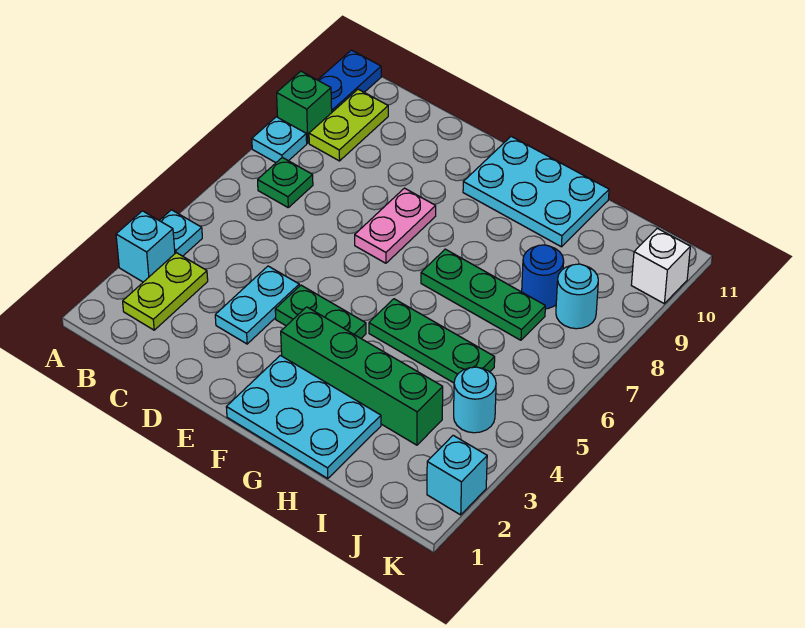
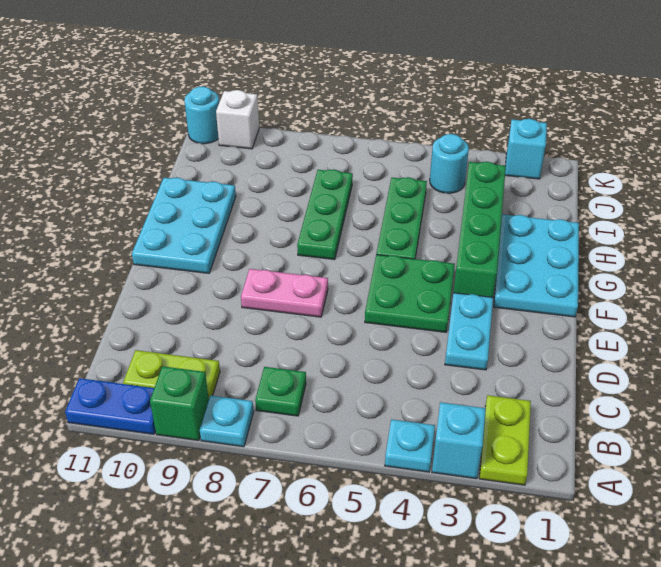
lime 1x2 plate [123,253,208,330] -> lime 1x2 plate turned to [479,395,531,485]
cyan 1x2 plate [215,266,299,344] -> cyan 1x2 plate turned to [445,293,493,370]
green 1x2 plate [275,285,366,338] -> green 2x2 plate [365,255,455,332]
blue 1x1 round brick [522,245,564,309] -> none
cyan 1x1 round brick [556,264,598,329] -> cyan 1x1 round brick moved to [184,86,219,144]

